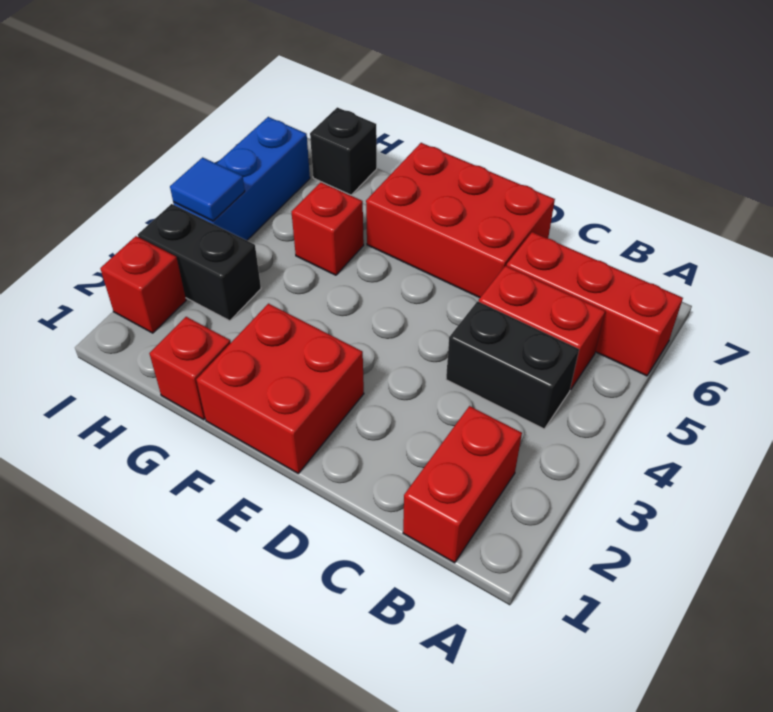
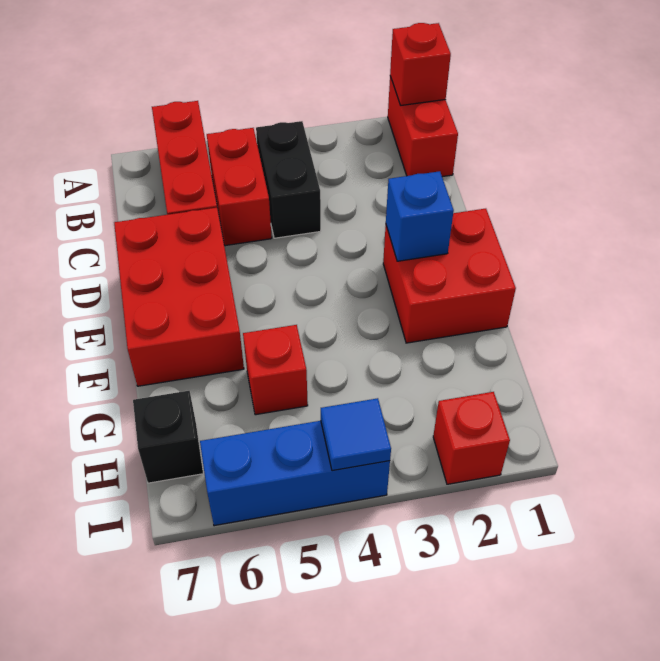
red 1x2 brick [403,406,522,563] -> red 1x2 brick turned to [388,76,458,177]
none -> blue 1x1 brick [386,171,454,261]
red 1x1 brick [149,317,231,420] -> red 1x1 brick moved to [390,23,451,105]
black 1x2 brick [138,204,261,321] -> none

